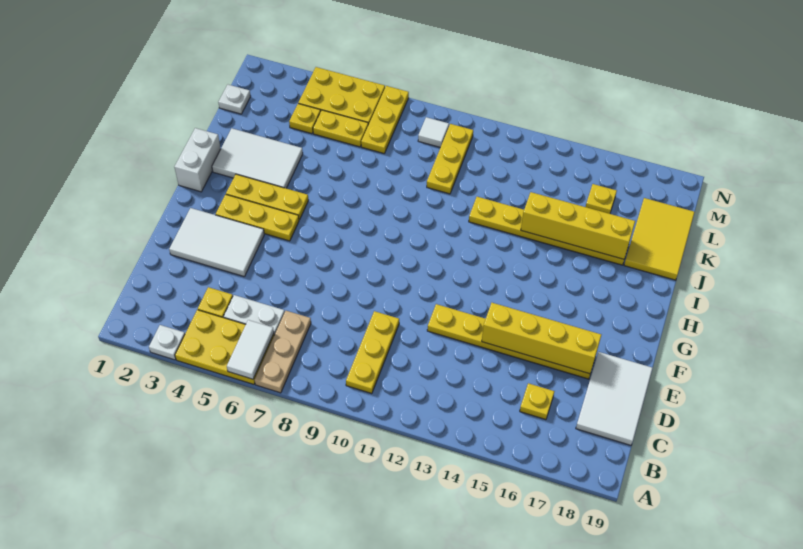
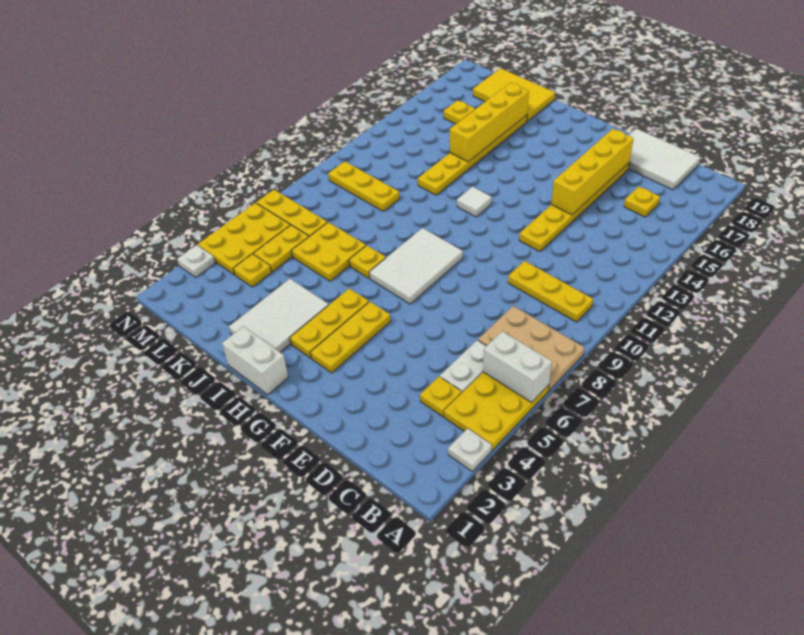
white 1x2 tile [227,320,274,379] -> white 1x2 brick [483,331,552,402]
tan 1x3 plate [255,311,311,393] -> tan 2x3 plate [478,306,584,390]
white 2x3 tile [169,208,264,276] -> white 2x3 tile moved to [369,228,463,304]
none -> yellow 1x1 plate [349,245,386,278]
none -> yellow 2x2 plate [292,222,366,281]
white 1x1 plate [218,85,251,114] -> white 1x1 plate moved to [177,245,215,277]
white 1x1 tile [418,117,449,147] -> white 1x1 tile moved to [457,187,492,217]

